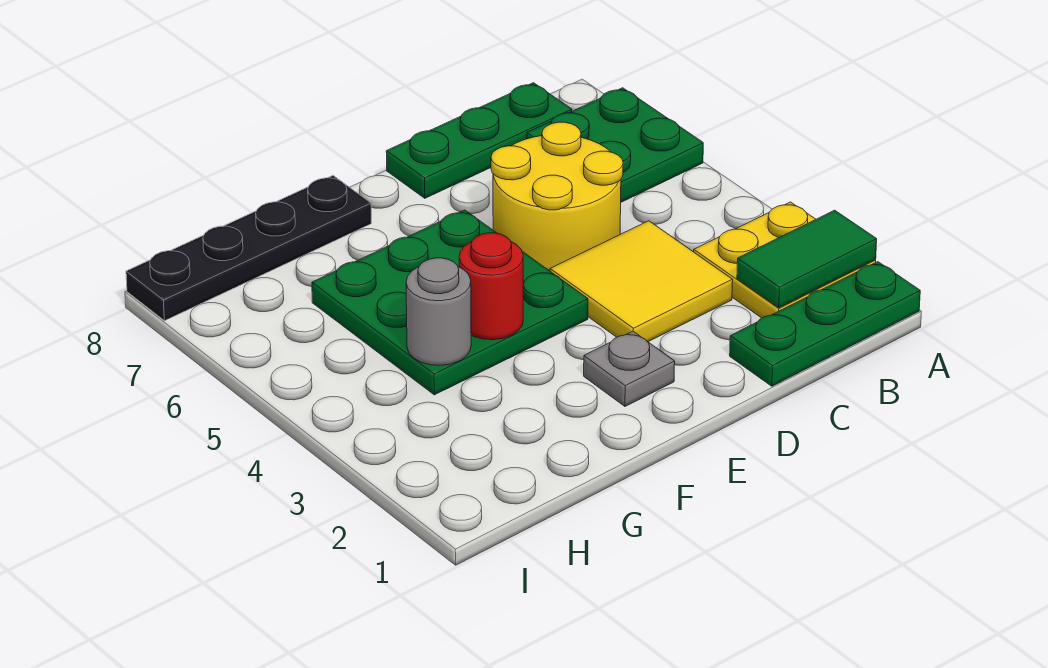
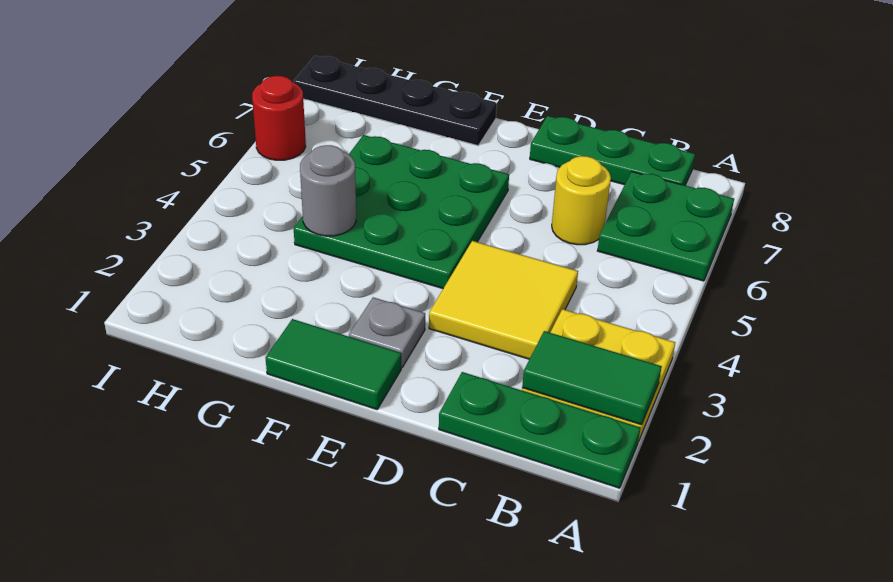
yellow 2x2 round brick [491,122,623,271] -> yellow 1x1 round brick [552,156,611,245]
none -> green 1x2 tile [265,319,401,409]
red 1x1 round brick [459,233,523,340] -> red 1x1 round brick moved to [252,76,306,160]

